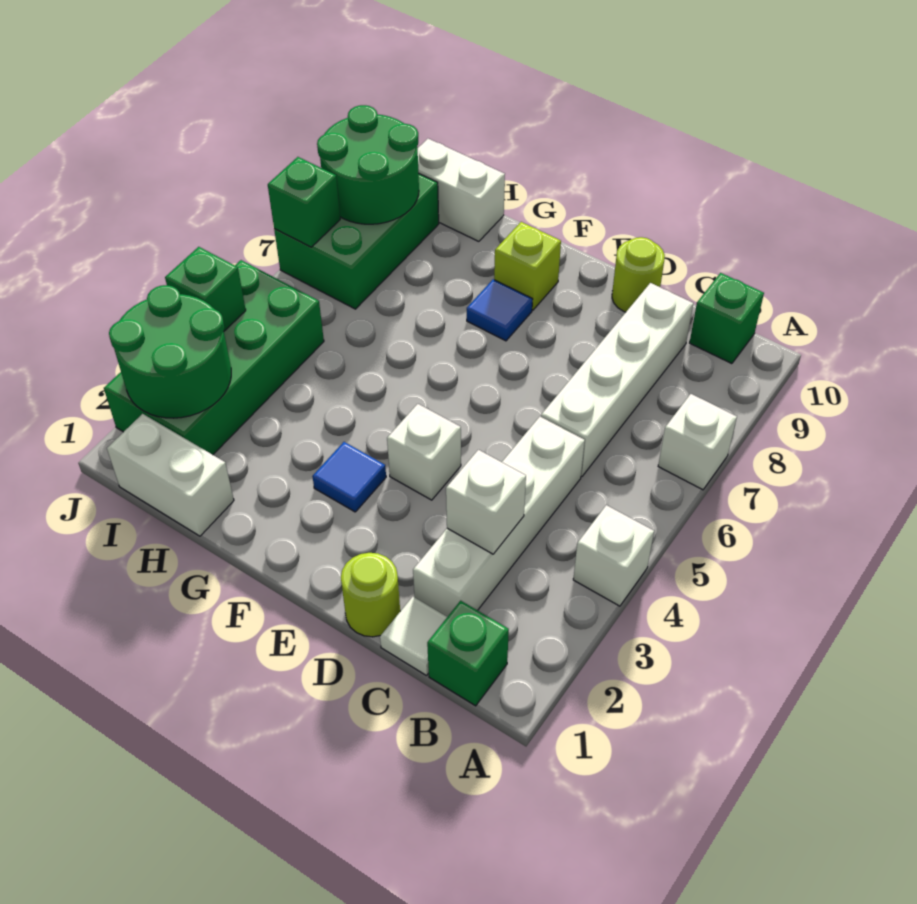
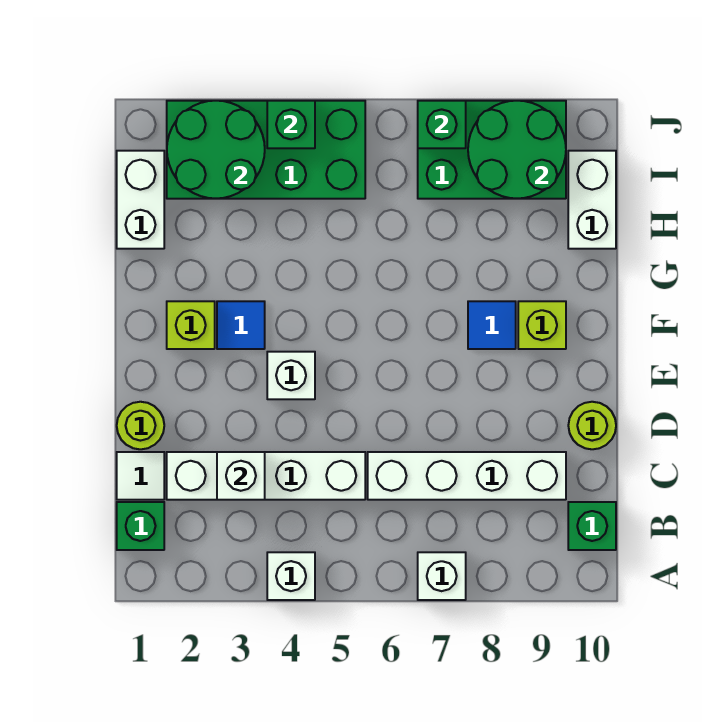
none -> lime 1x1 brick [167,301,215,349]

